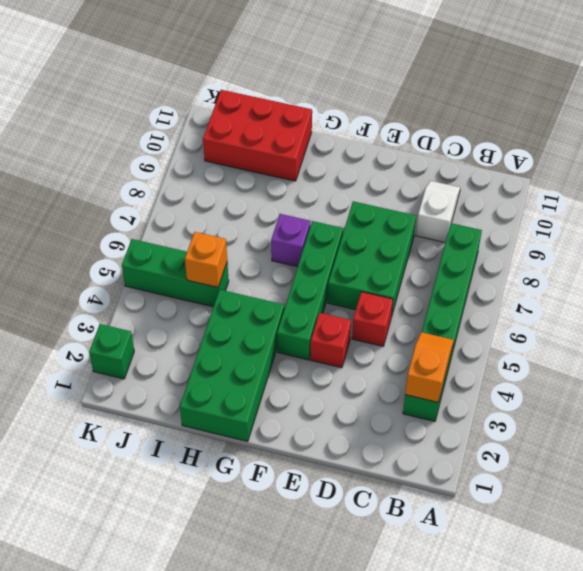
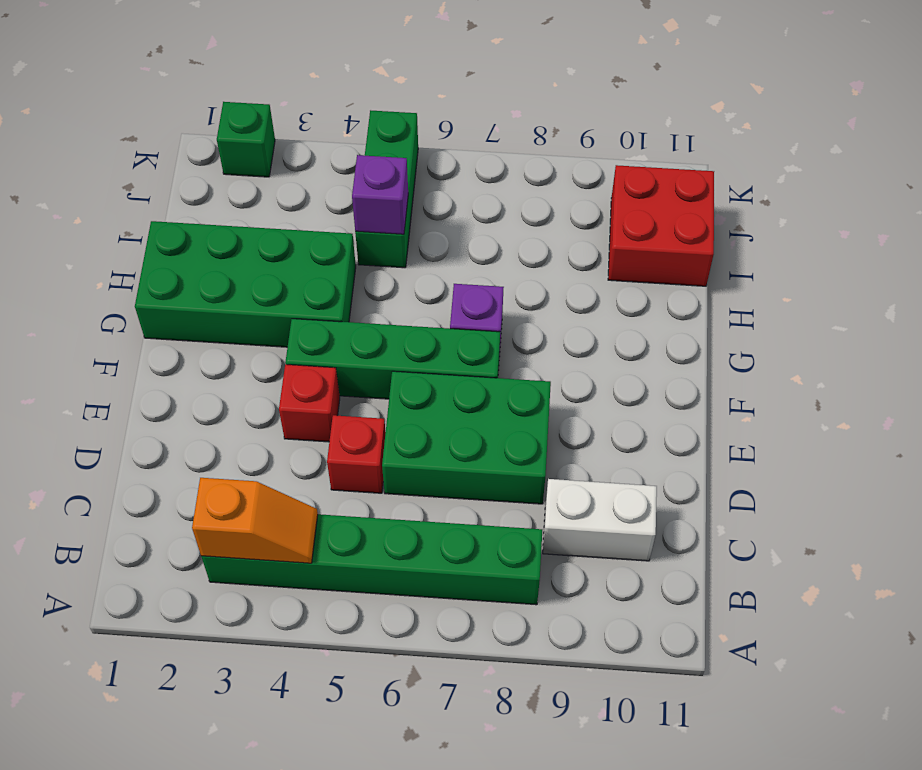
white 1x2 slope [416,181,460,242] -> white 1x2 brick [543,479,657,561]
red 2x3 brick [203,90,312,181] -> red 2x2 brick [608,165,714,286]
orange 1x1 brick [185,232,227,287] -> purple 1x1 brick [352,155,408,234]

